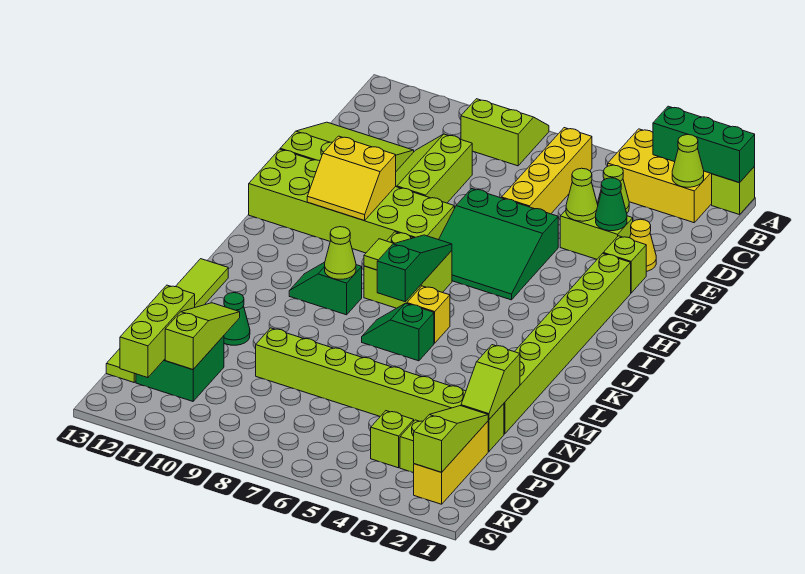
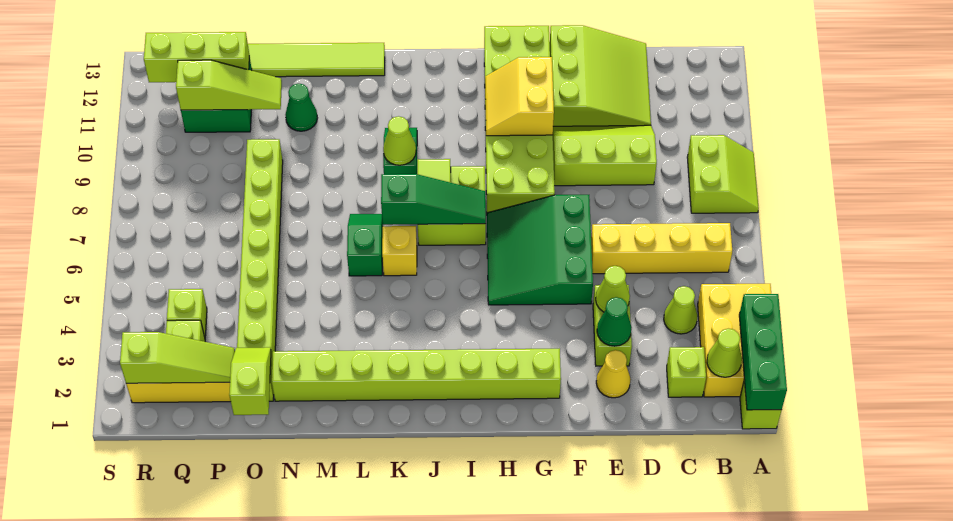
lime 1x1 brick [603,236,646,293] -> lime 1x1 brick moved to [667,347,706,397]
lime 1x2 slope [461,345,520,420] -> lime 1x2 slope turned to [229,347,271,415]

